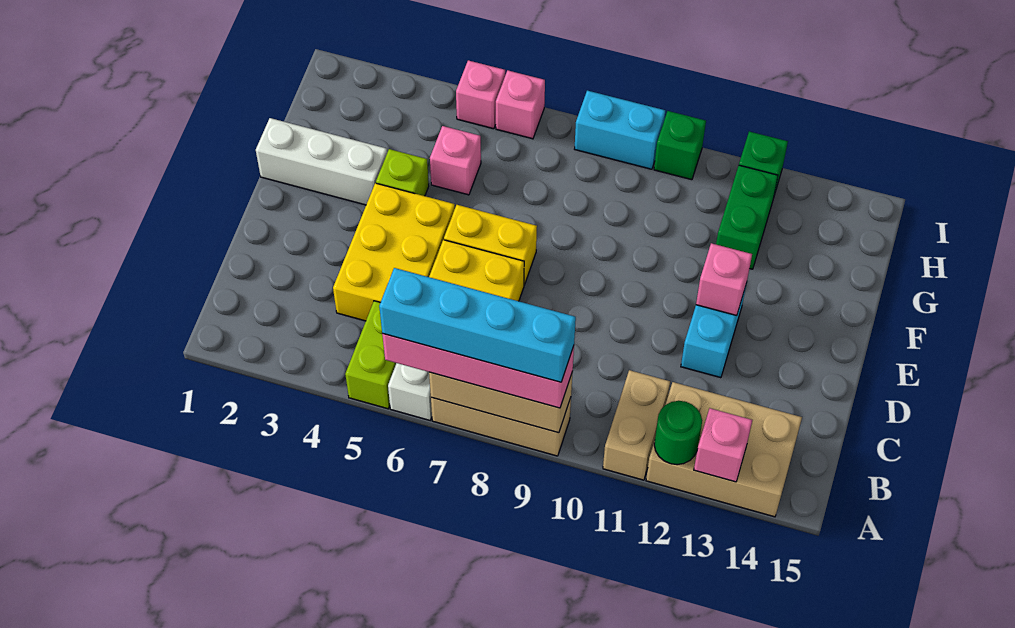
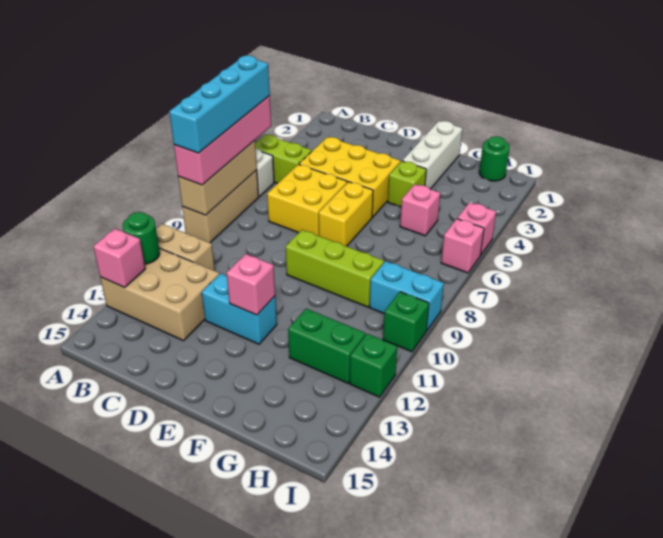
tan 2x3 brick [646,382,802,517] -> tan 2x3 brick turned to [100,248,219,341]
none -> lime 1x3 brick [286,230,384,307]
none -> green 1x1 round brick [479,136,510,181]
cyan 1x2 brick [575,91,665,169] -> cyan 1x2 brick turned to [370,261,444,330]

